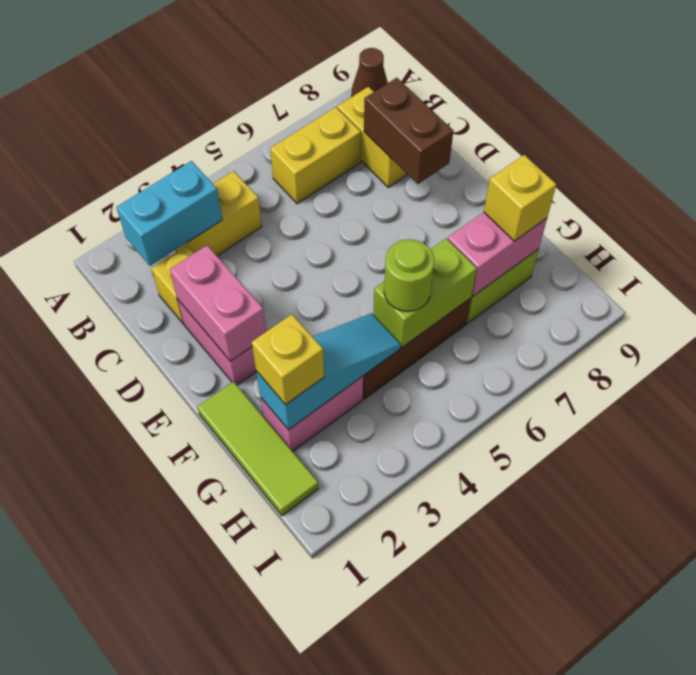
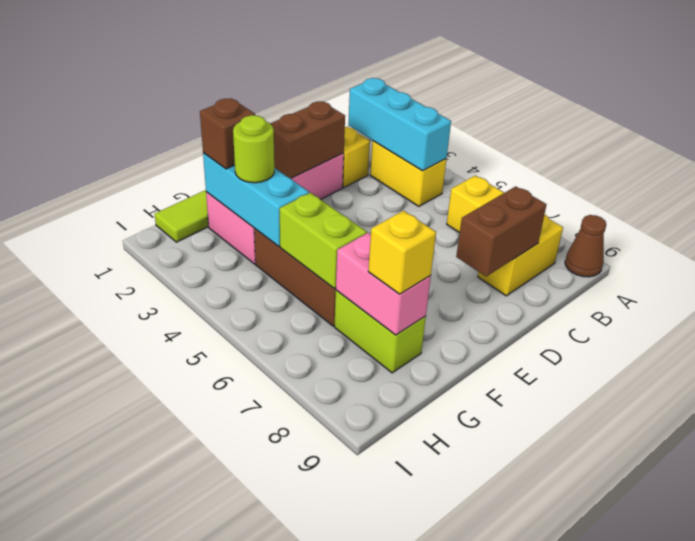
cyan 1x2 brick [116,161,222,266] -> cyan 1x3 brick [348,78,451,171]
pink 1x2 brick [170,245,266,361] -> brown 1x2 brick [270,101,345,178]
cyan 1x3 slope [256,313,401,430] -> cyan 1x3 brick [203,153,309,246]
yellow 1x1 brick [252,314,324,405] -> brown 1x1 brick [200,99,255,169]
lime 1x1 round brick [384,239,434,311] -> lime 1x1 round brick moved to [233,115,274,183]

